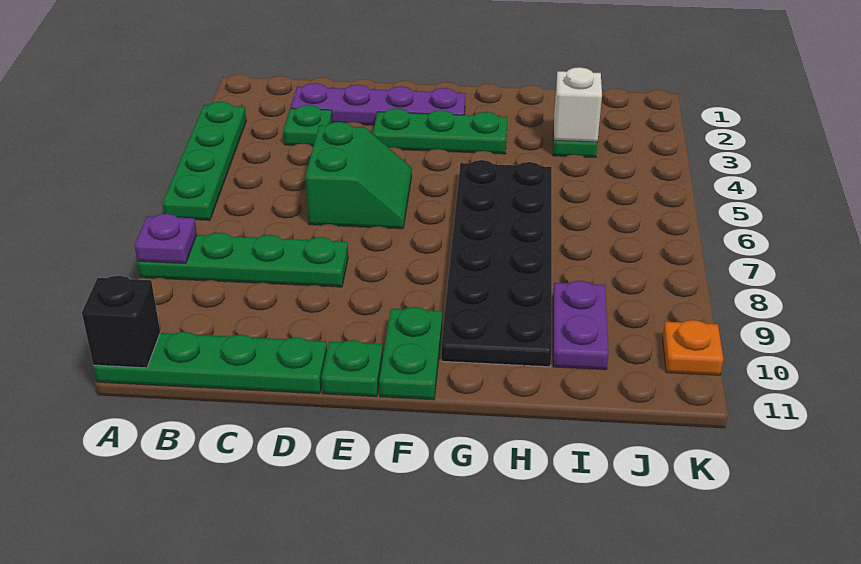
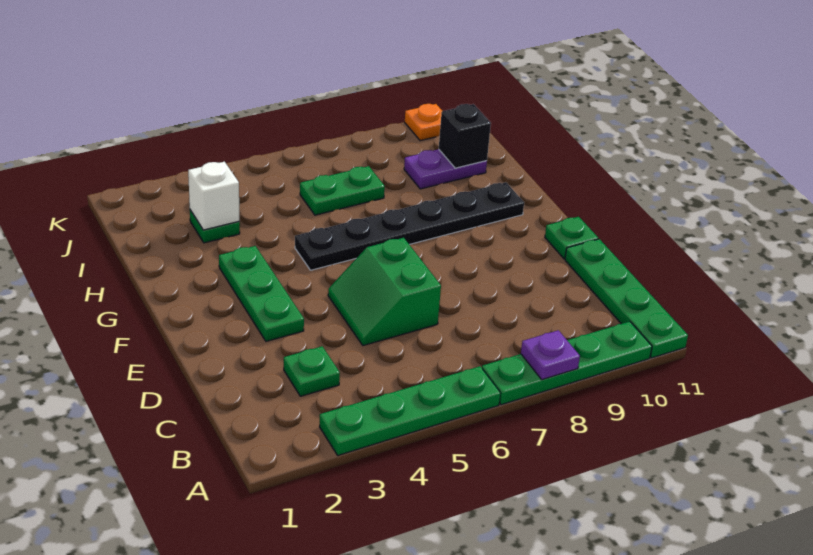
green 1x4 plate [137,233,348,287] -> green 1x4 plate turned to [482,321,652,405]
black 1x1 brick [82,276,160,368] -> black 1x1 brick moved to [439,104,491,168]
purple 1x4 plate [291,83,466,125] -> none
green 2x2 slope [305,122,412,229] -> green 2x2 slope turned to [328,238,441,346]
green 1x2 plate [379,307,442,400] -> green 1x2 plate moved to [300,166,385,215]
black 2x6 plate [441,160,552,367] -> black 1x6 plate [295,183,524,270]

